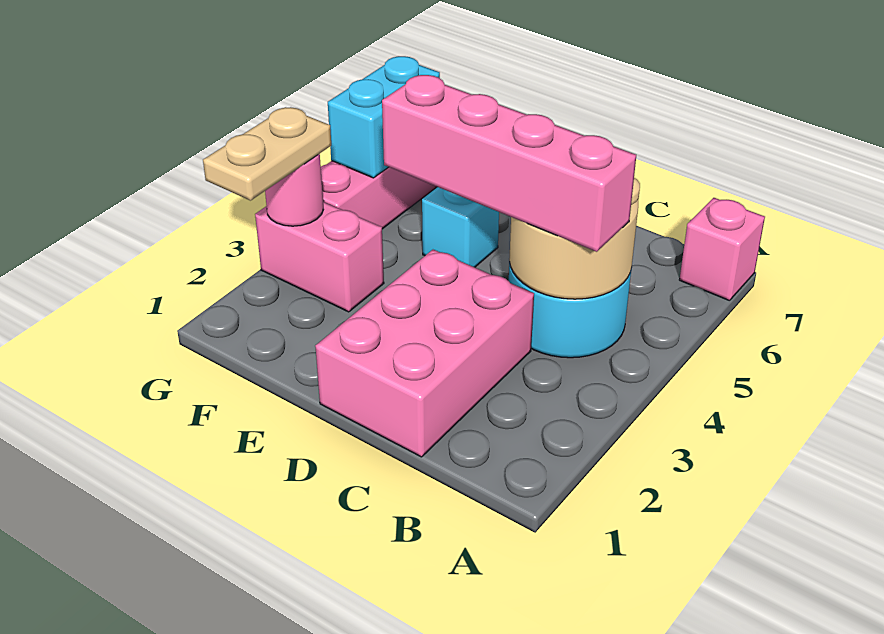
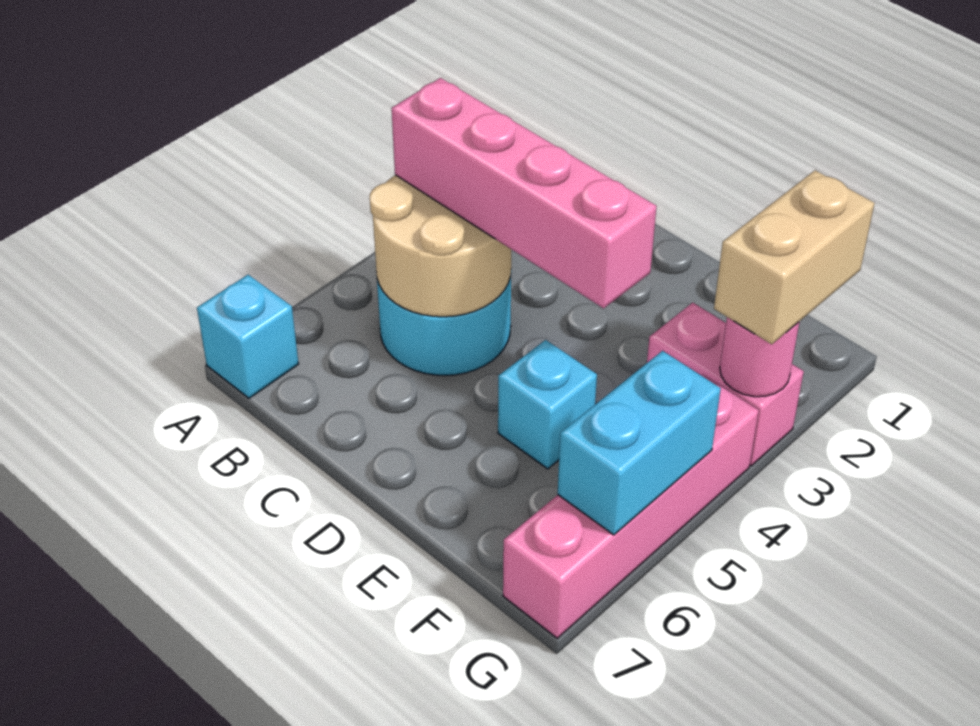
pink 1x1 brick [679,198,765,301] -> cyan 1x1 brick [197,275,299,398]
pink 2x3 brick [315,250,534,457] -> none
tan 1x2 plate [203,107,331,201] -> tan 1x2 brick [714,170,875,344]

